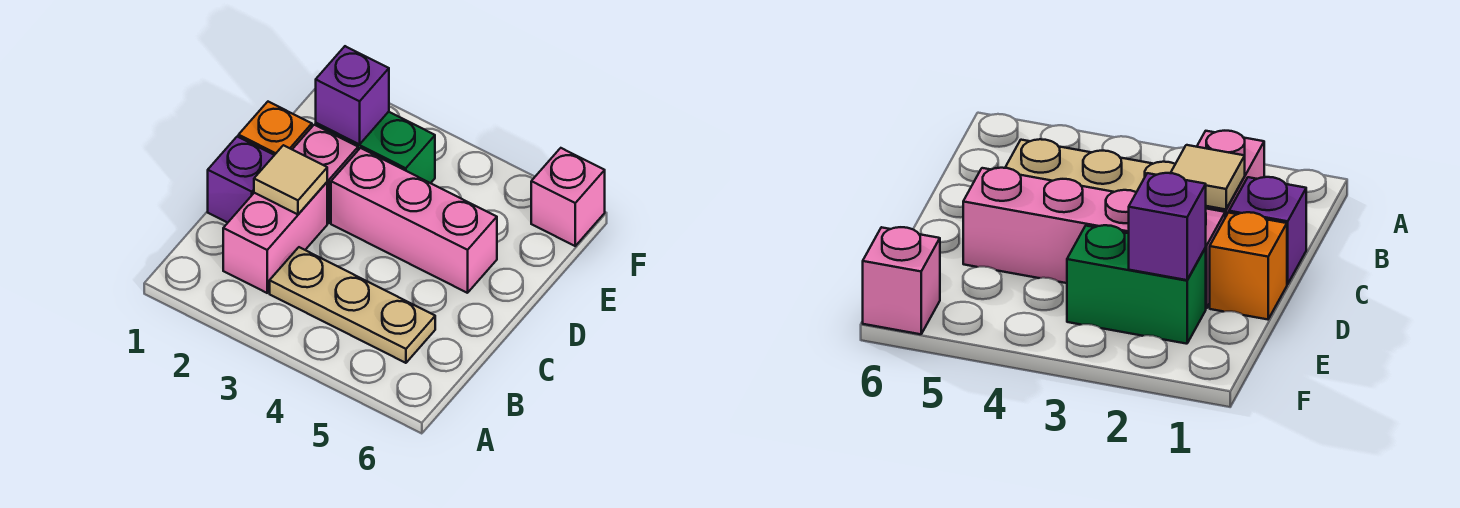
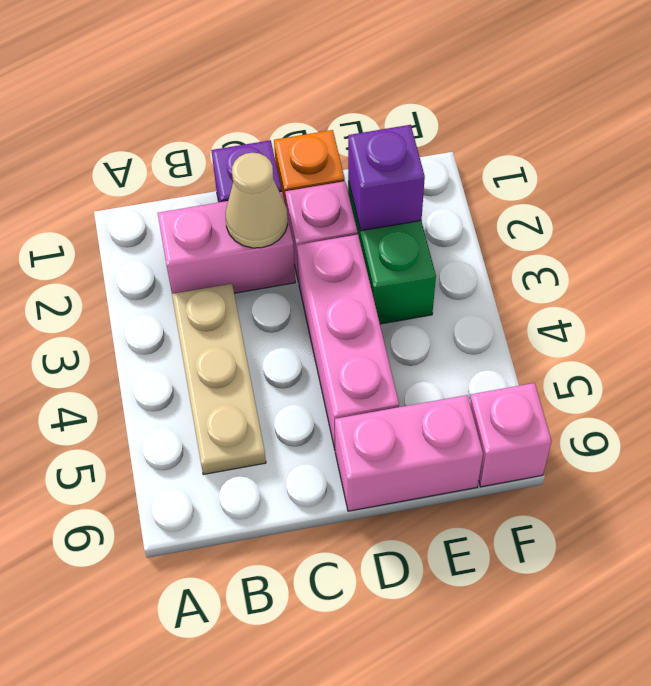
tan 1x1 tile [254,145,327,214] -> tan 1x1 cone [226,153,288,248]
none -> pink 1x2 brick [335,395,483,511]

